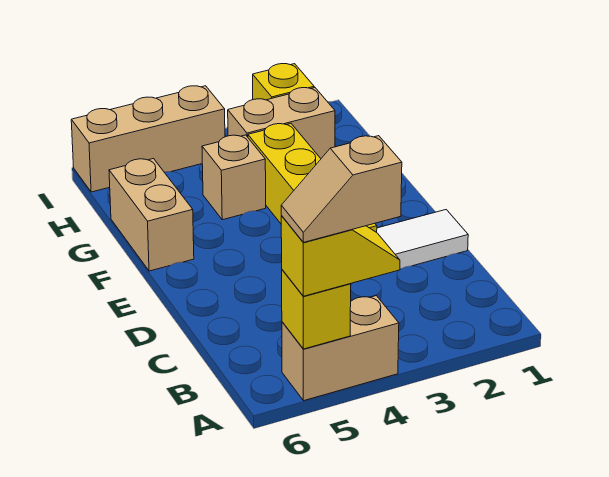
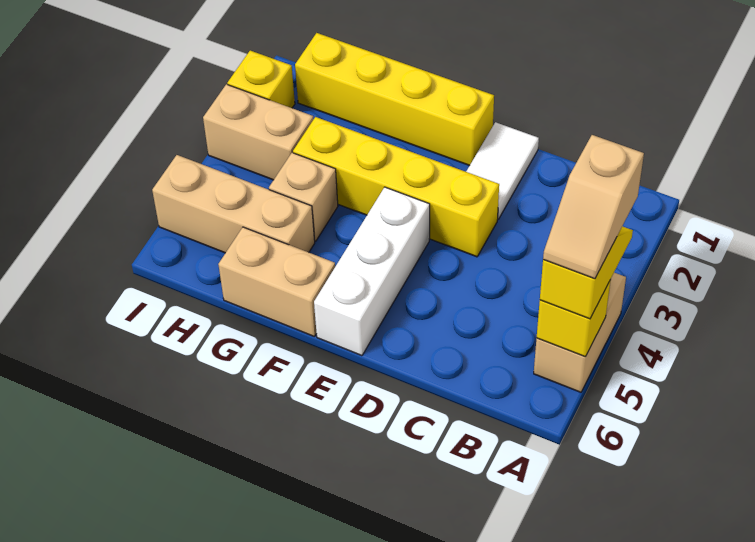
none -> yellow 1x4 brick [295,33,494,166]
none -> white 1x3 brick [314,187,430,356]
tan 1x2 brick [228,88,335,158] -> tan 1x2 brick turned to [203,84,313,180]
tan 1x3 brick [71,86,225,192] -> tan 1x3 brick turned to [152,155,315,253]

